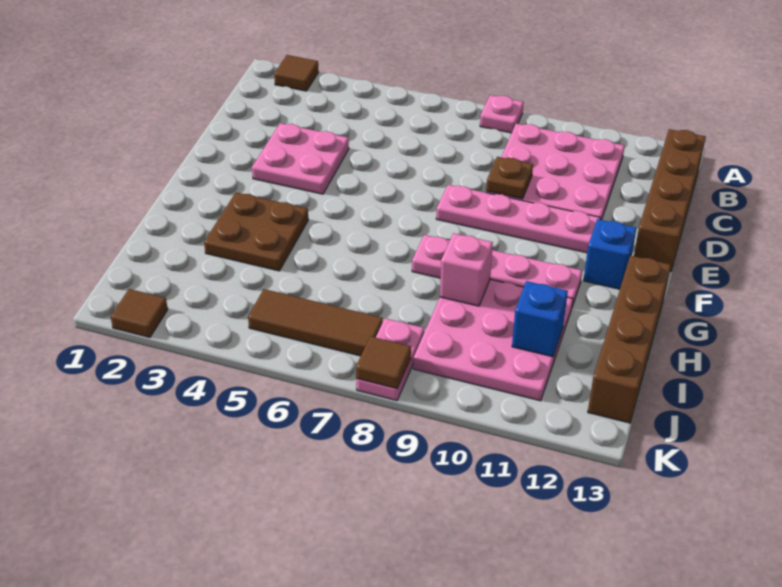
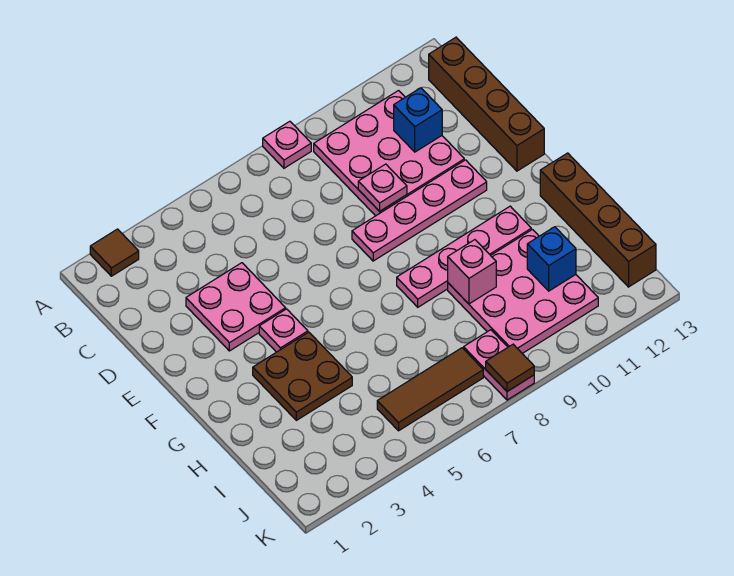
brown 1x1 plate [486,157,533,199] -> pink 1x1 plate [358,164,407,211]
none -> pink 1x1 plate [259,309,308,352]
blue 1x1 brick [583,219,636,289] -> blue 1x1 brick moved to [394,88,442,152]
brown 1x1 tile [111,289,168,337] -> none

